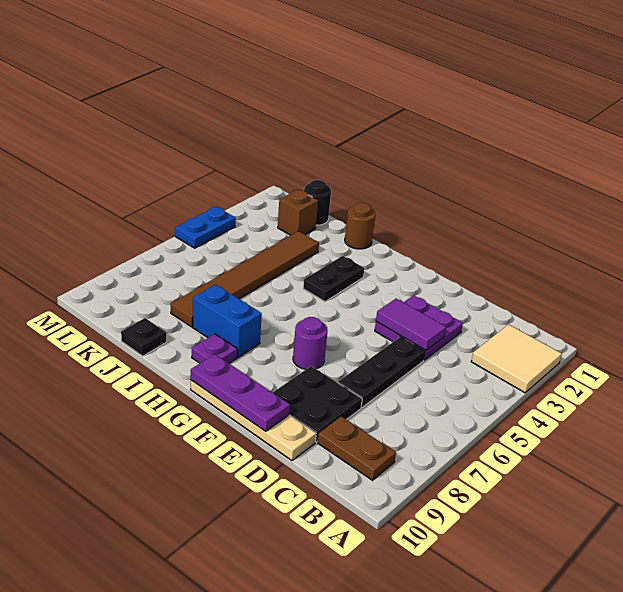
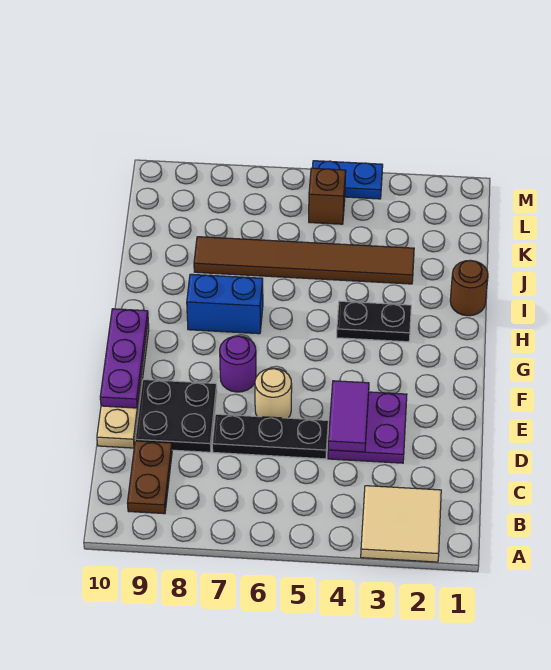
none -> tan 1x1 round brick [255,368,292,418]
blue 1x2 brick [193,285,262,357] -> blue 1x2 brick turned to [187,274,263,334]
purple 1x1 plate [192,334,237,363] -> none
black 1x1 plate [121,318,166,356] -> none
black 1x1 round brick [304,180,331,225] -> none
brown 1x1 brick [278,190,318,235] -> brown 1x1 brick moved to [309,168,346,224]

